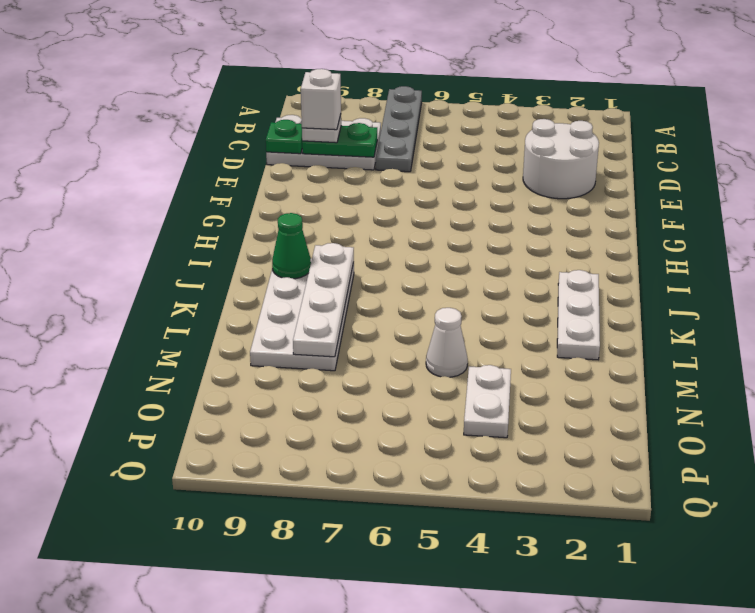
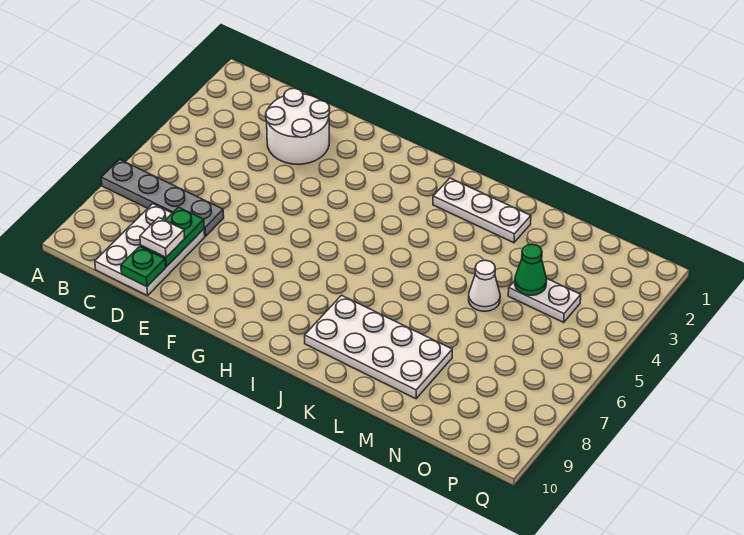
white 1x1 brick [301,69,341,130] -> none
white 1x4 plate [293,243,354,357] -> none
green 1x1 cone [272,213,311,279] -> green 1x1 cone moved to [515,244,547,295]

